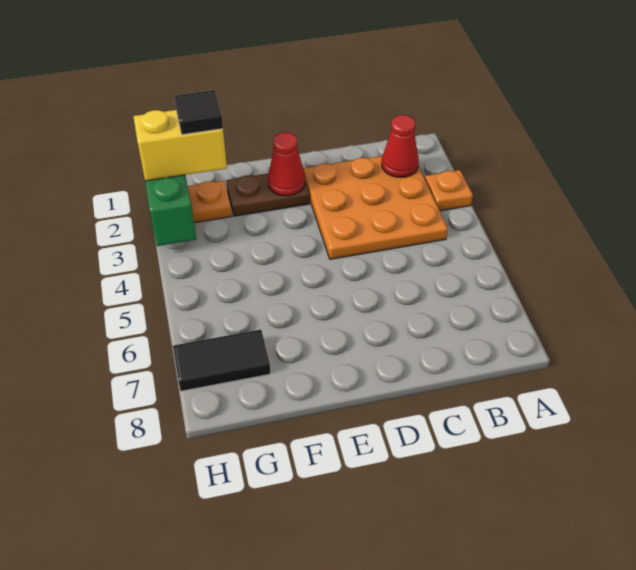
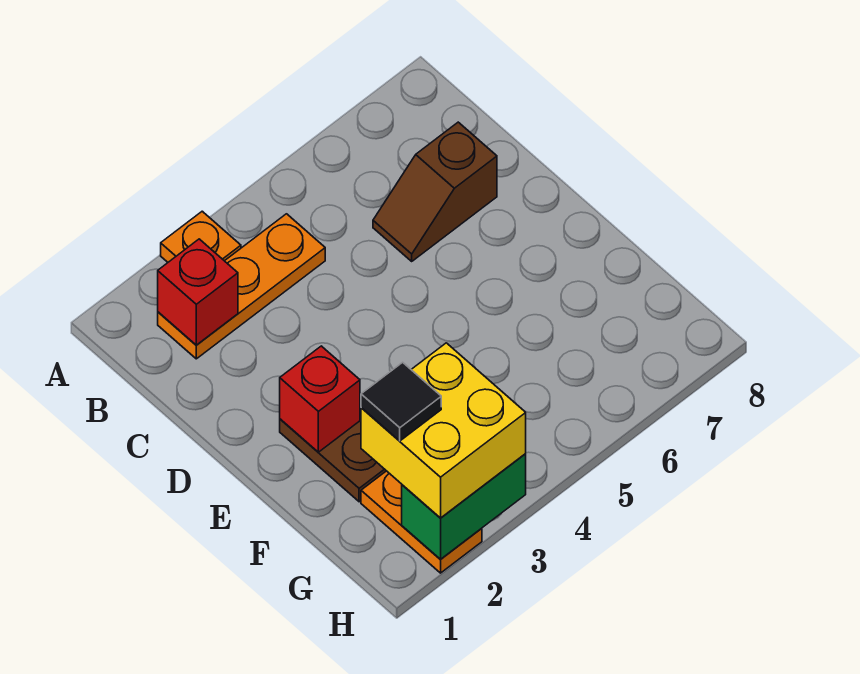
orange 3x3 plate [303,156,448,259] -> orange 1x3 plate [158,214,325,359]
red 1x1 cone [382,115,419,177] -> red 1x1 brick [158,239,238,345]
none -> brown 1x2 slope [373,122,497,261]
red 1x1 cone [268,132,305,196] -> red 1x1 brick [280,346,360,452]
yellow 1x2 brick [133,110,227,181] -> yellow 2x2 brick [361,343,526,518]
black 1x2 tile [173,330,270,391] -> none

